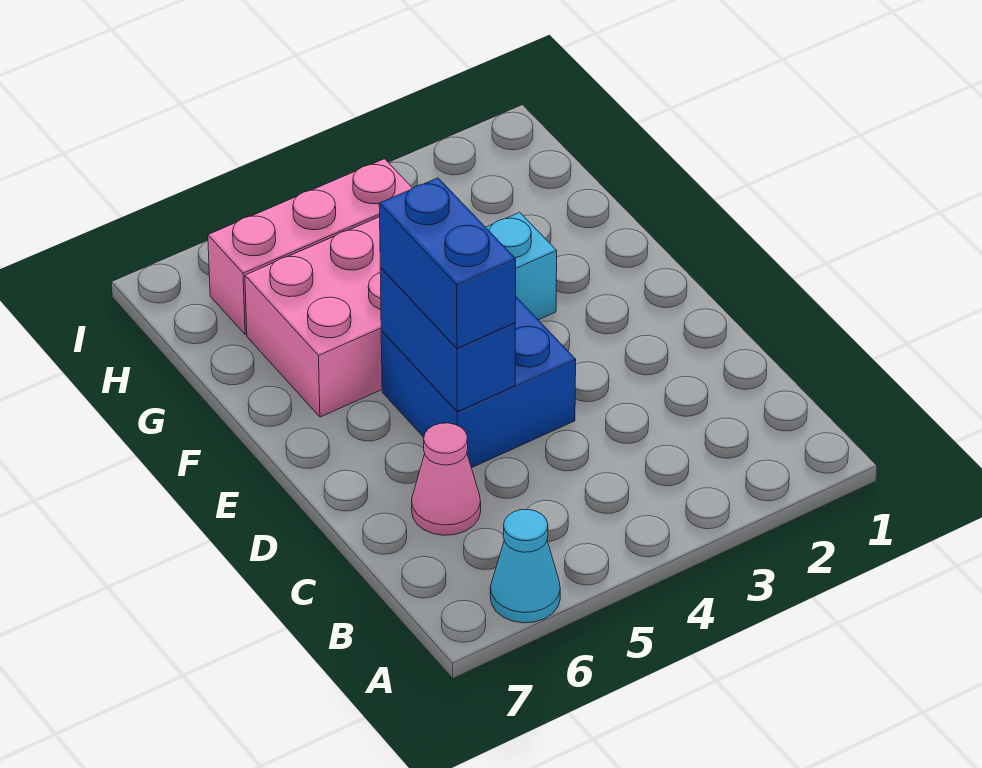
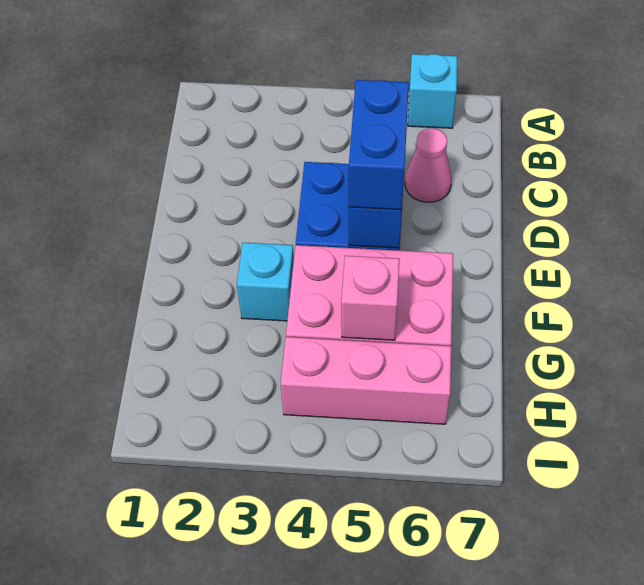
cyan 1x1 cone [490,510,560,623] -> cyan 1x1 brick [408,54,457,128]
none -> pink 1x1 brick [341,256,400,340]

